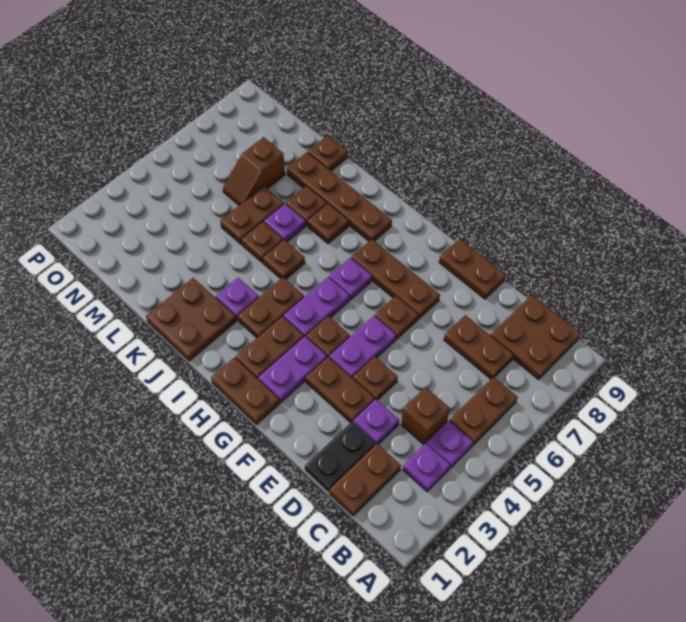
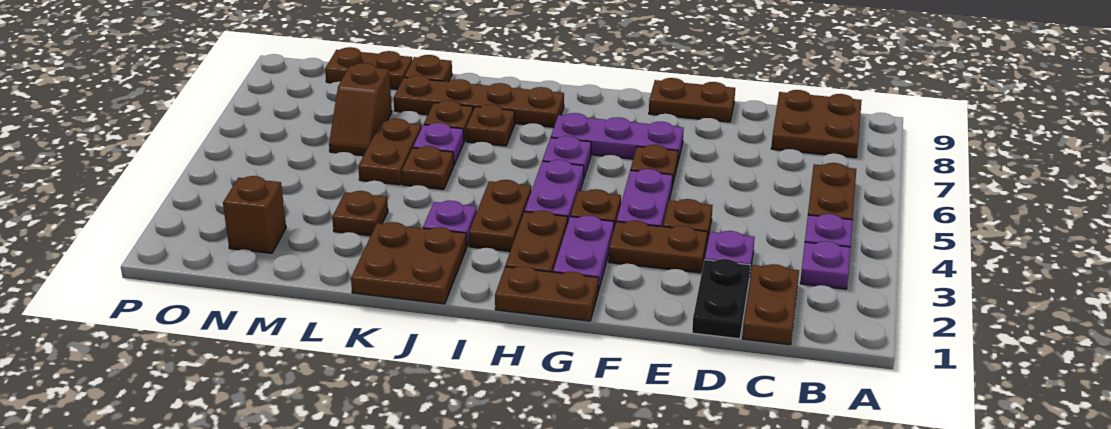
brown 1x1 brick [401,387,450,445] -> brown 1x1 brick moved to [223,176,286,253]
brown 1x2 plate [444,315,514,379] -> brown 1x2 plate moved to [325,47,412,89]
brown 1x3 plate [351,239,440,319] -> purple 1x3 plate [551,113,684,161]
brown 1x1 plate [263,240,305,279] -> brown 1x1 plate moved to [332,191,388,236]

